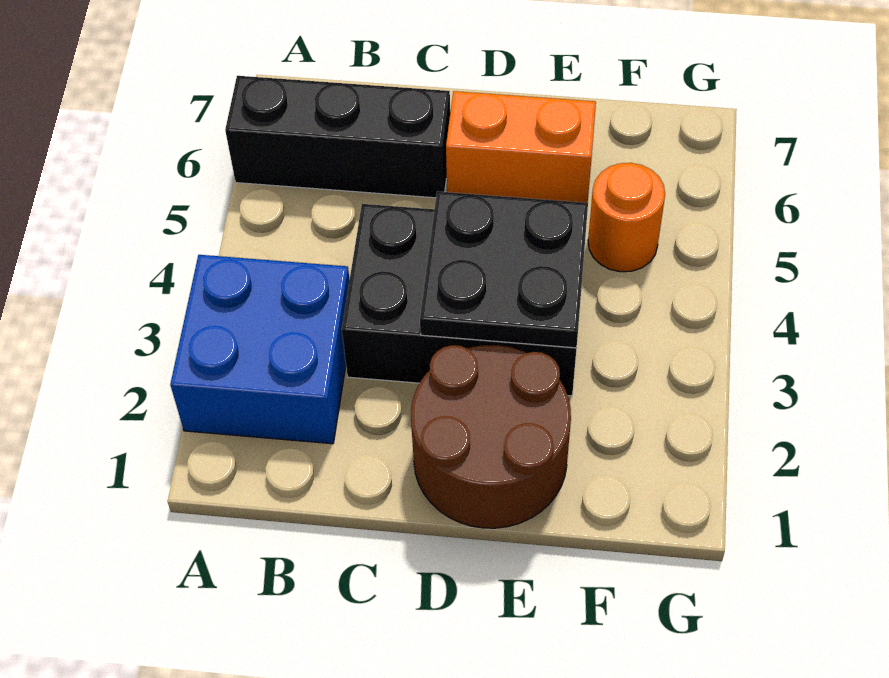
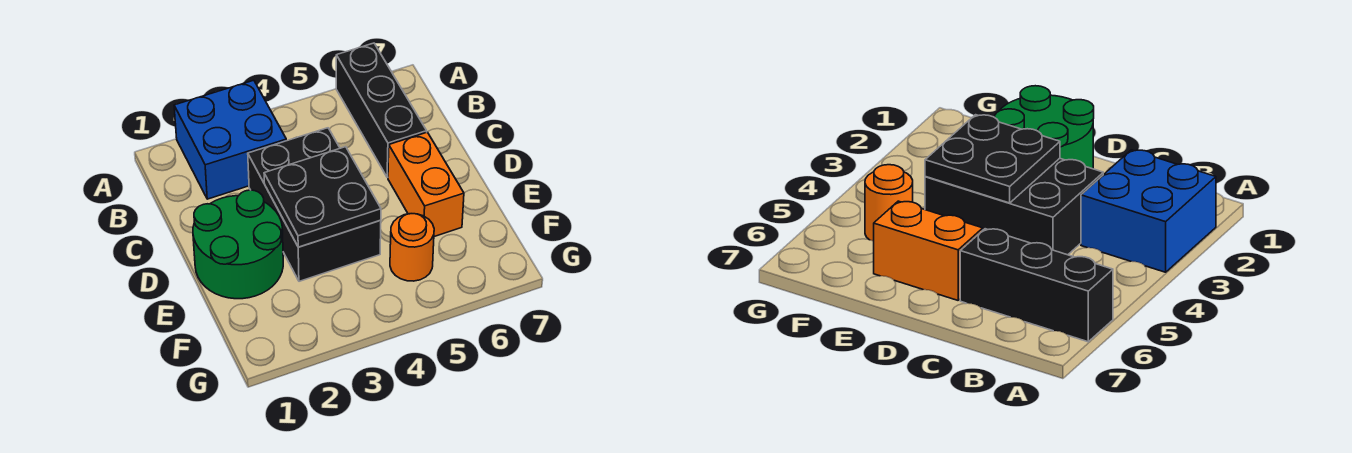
brown 2x2 round brick [411,345,571,528] -> green 2x2 round brick [193,190,283,299]

